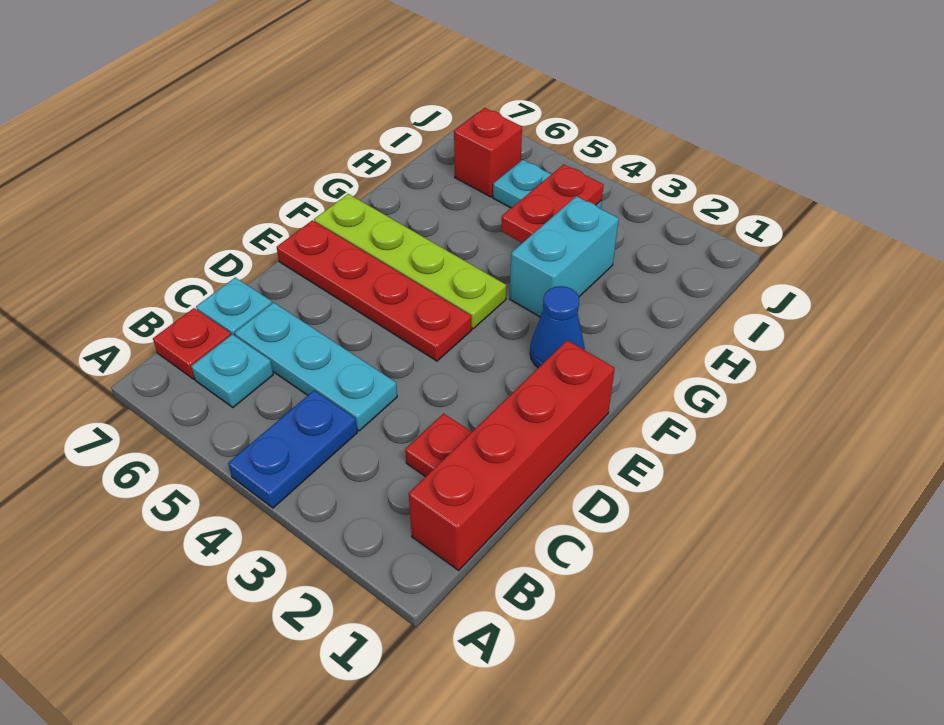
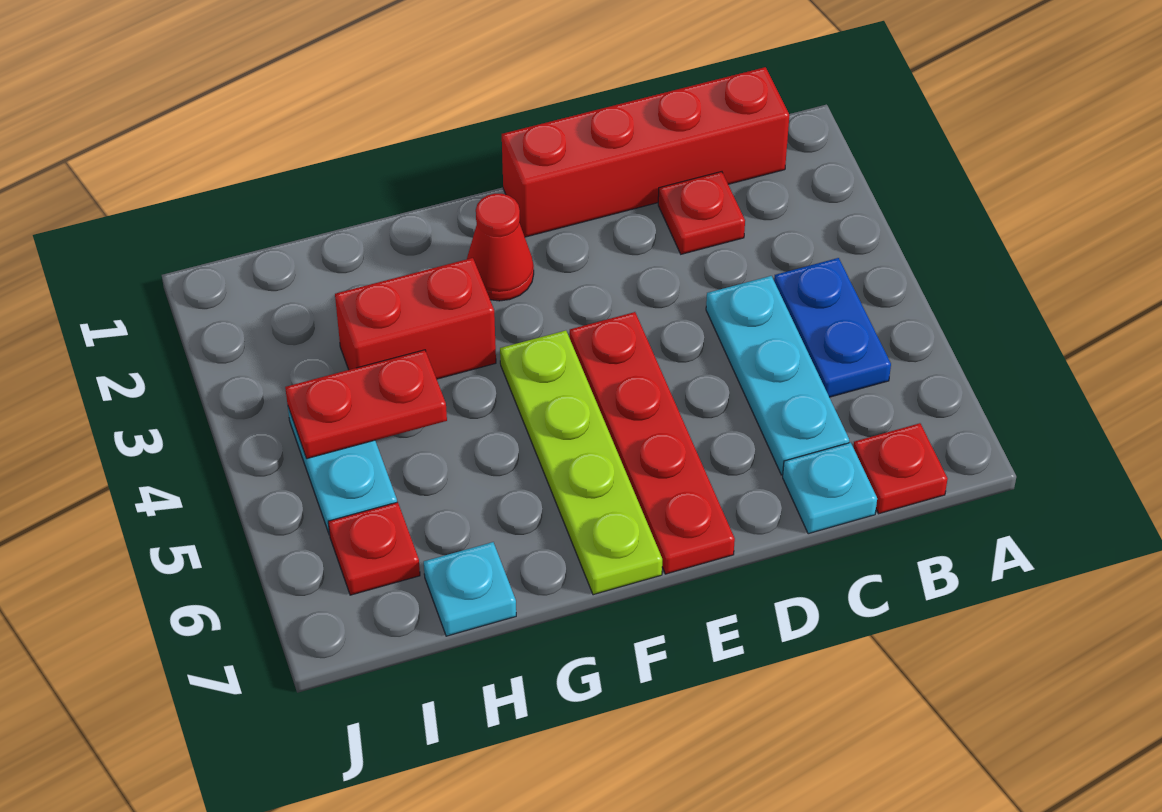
blue 1x2 plate [228,390,357,508] -> blue 1x2 plate turned to [774,258,891,397]
cyan 1x1 plate [191,334,273,407] -> cyan 1x1 plate moved to [424,542,516,636]
blue 1x1 cone [530,286,585,368] -> red 1x1 cone [467,194,534,301]
cyan 1x2 brick [510,196,619,317] -> red 1x2 brick [335,258,496,379]
red 1x1 brick [454,108,522,197] -> red 1x1 plate [328,502,420,595]

